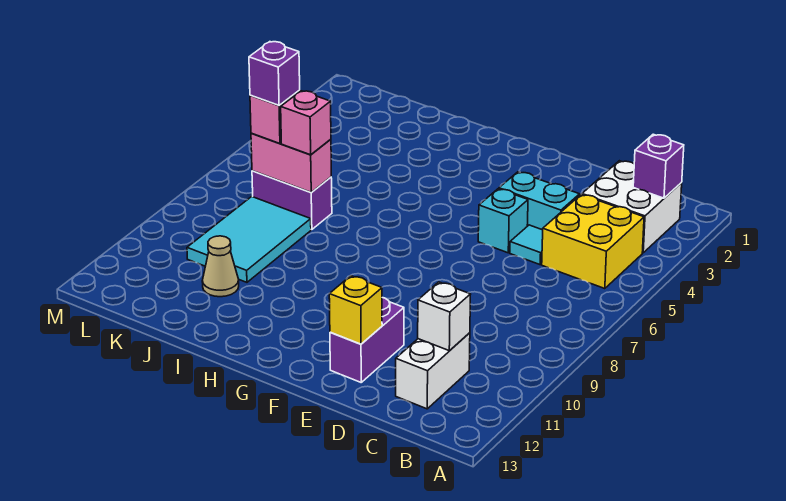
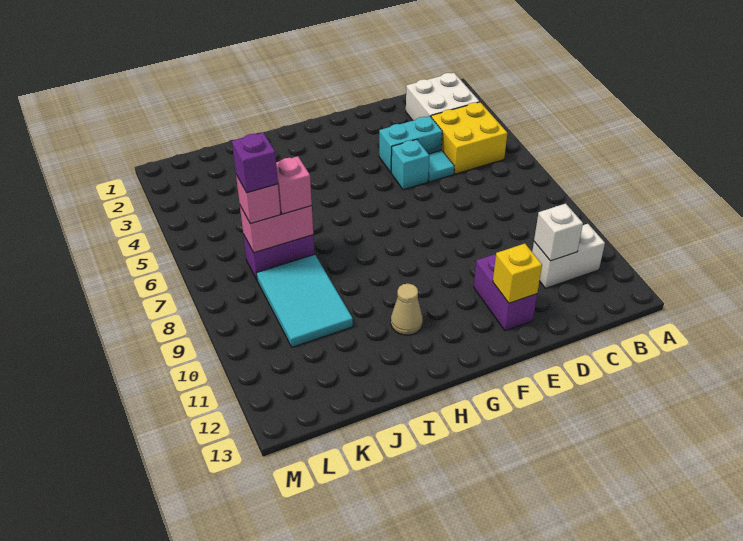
purple 1x1 brick [633,134,684,198] -> none
white 1x2 brick [396,333,470,409] -> white 1x2 brick turned to [532,224,605,288]
tan 1x1 cone [202,236,239,297] -> tan 1x1 cone moved to [391,284,423,335]

